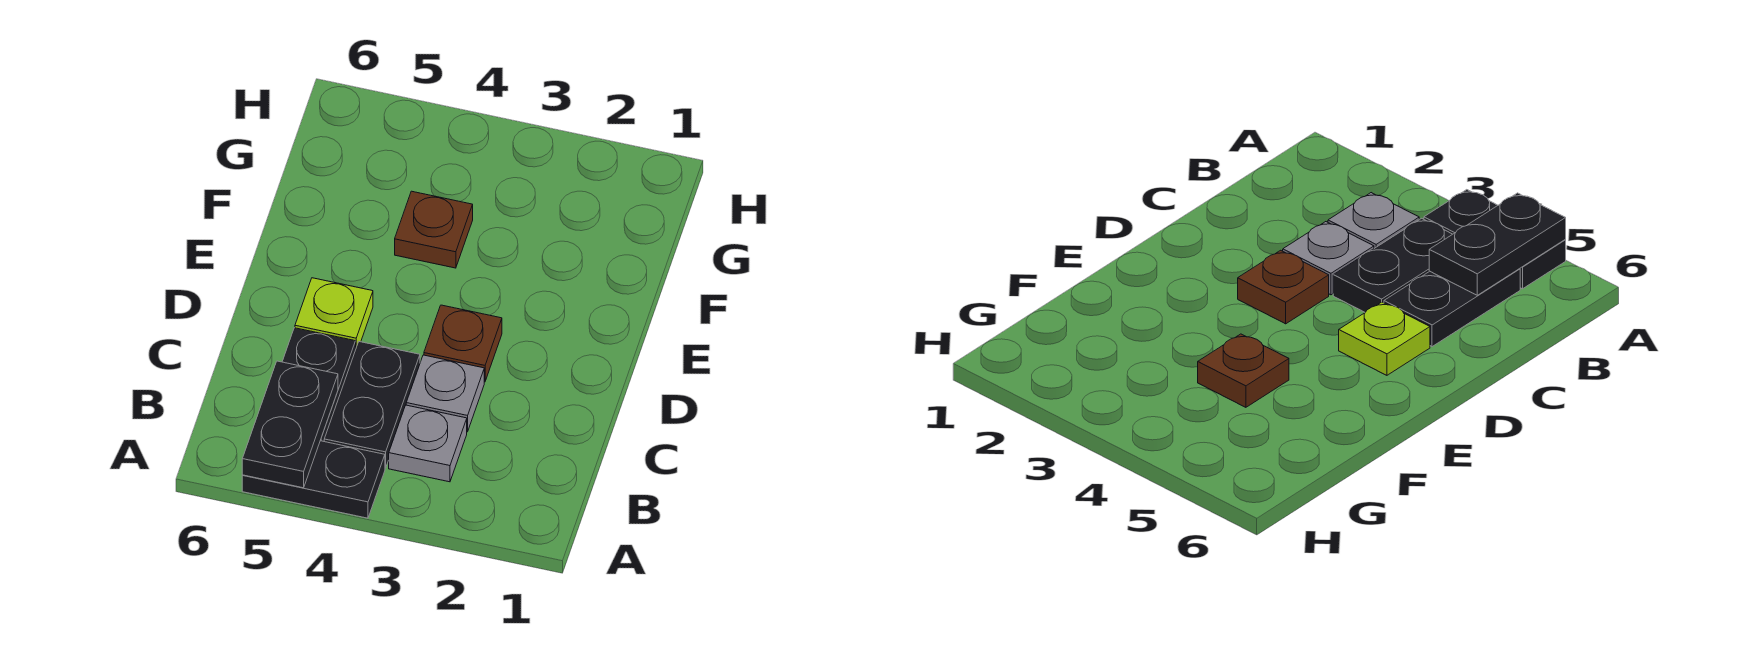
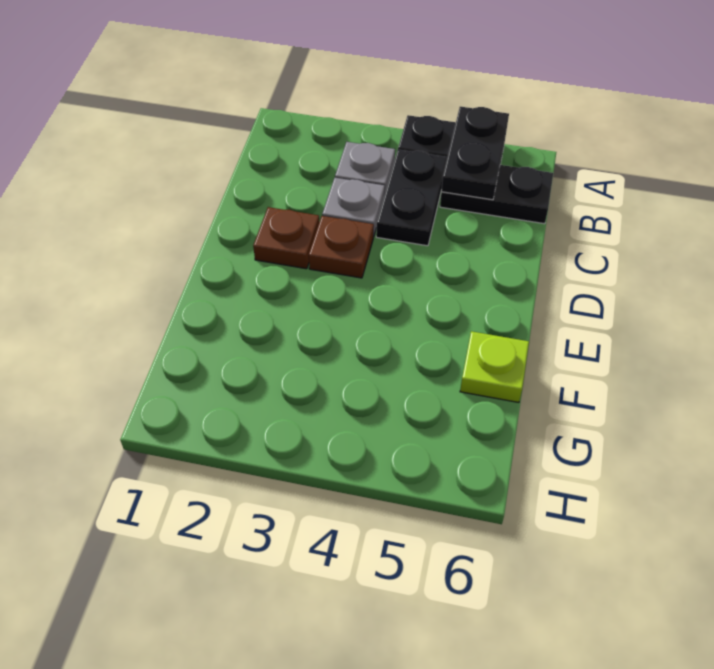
black 1x2 plate [282,328,356,441] -> black 1x2 plate turned to [440,165,553,224]
lime 1x1 plate [295,278,373,347] -> lime 1x1 plate moved to [460,331,529,402]
brown 1x1 plate [395,191,473,268] -> brown 1x1 plate moved to [253,207,319,269]

